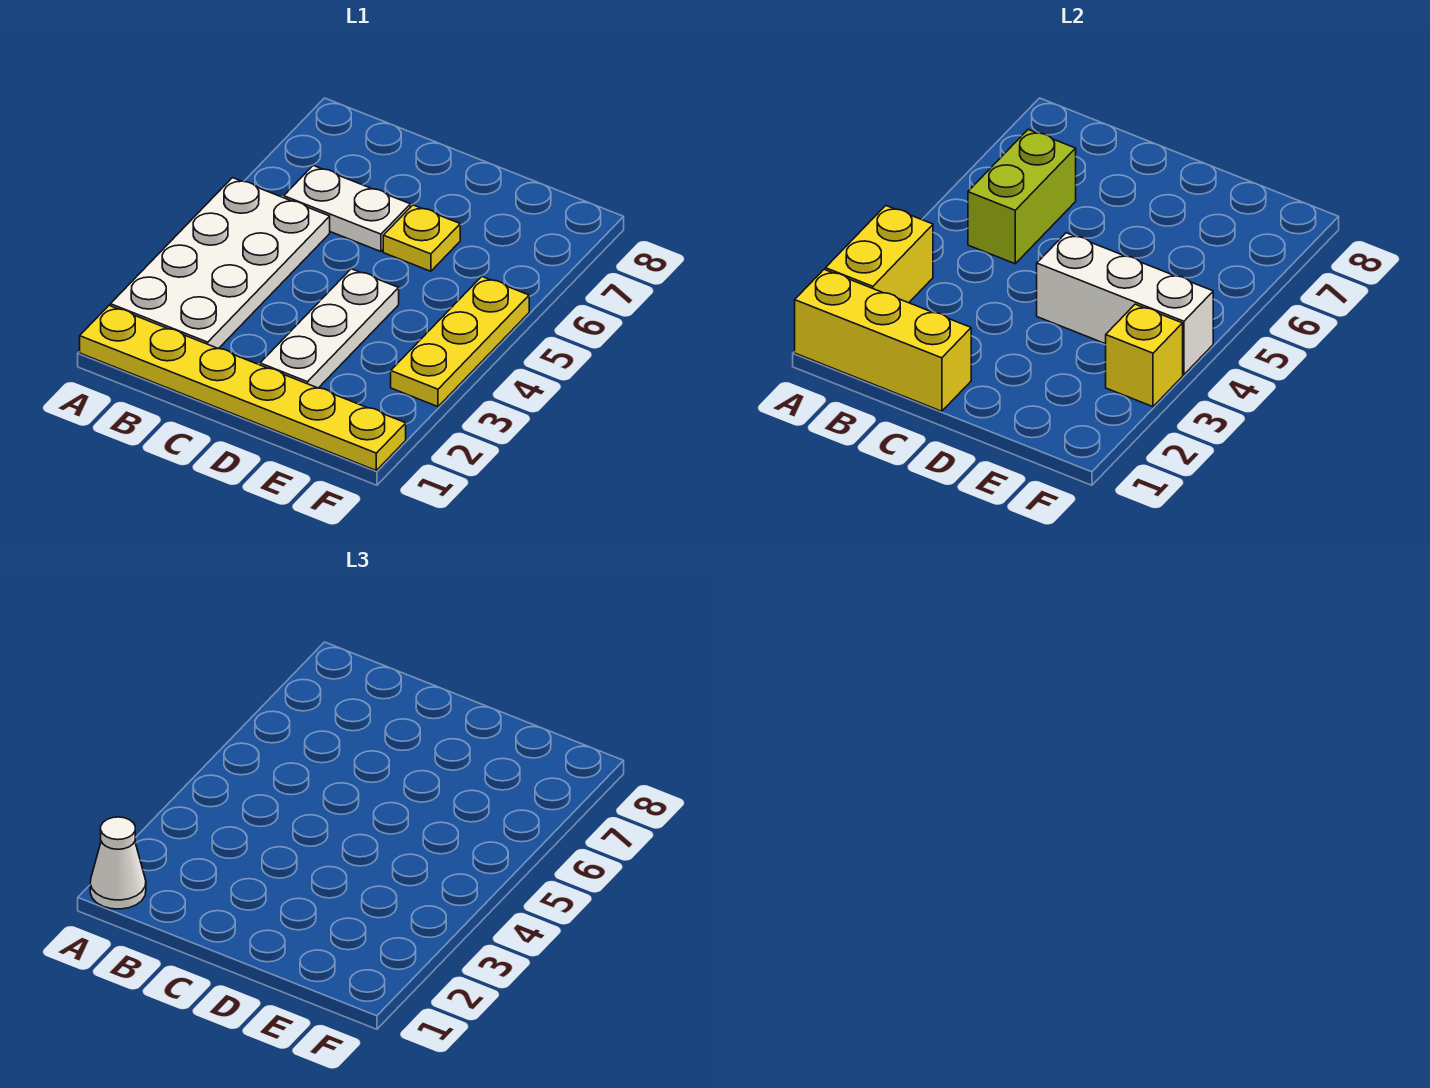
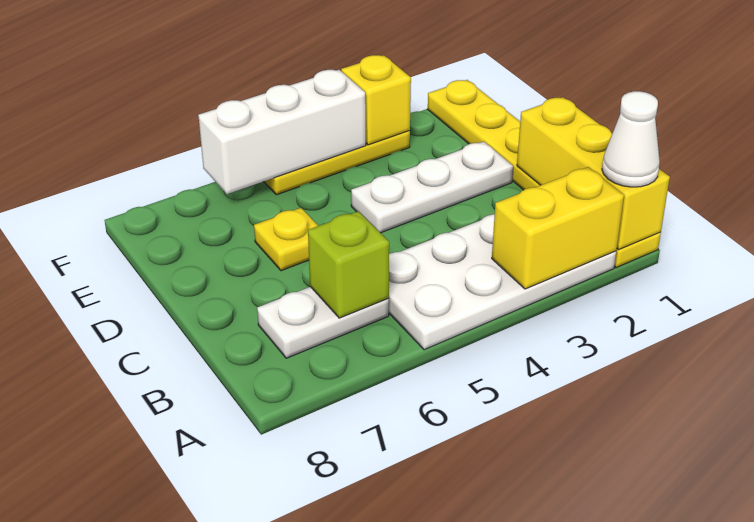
lime 1x2 brick [968,129,1076,264] -> lime 1x1 brick [308,211,389,318]
white 1x2 plate [284,166,410,252] -> white 1x2 plate turned to [257,287,389,358]
white 1x3 brick [1037,233,1213,375] -> white 1x3 brick turned to [198,70,366,194]

